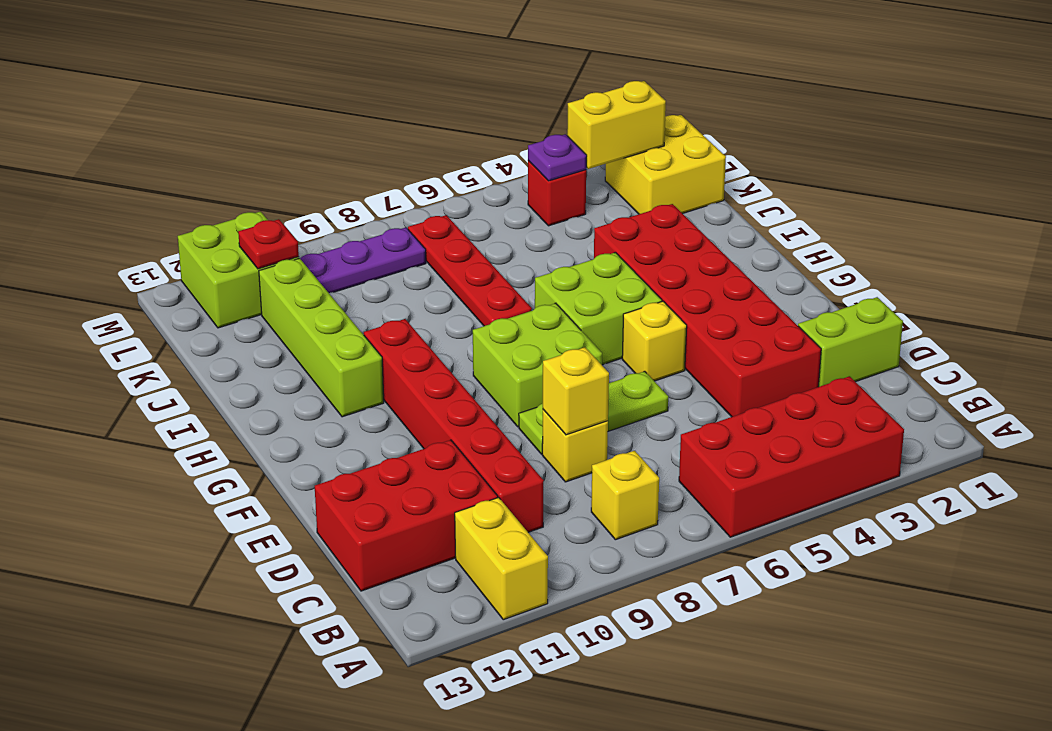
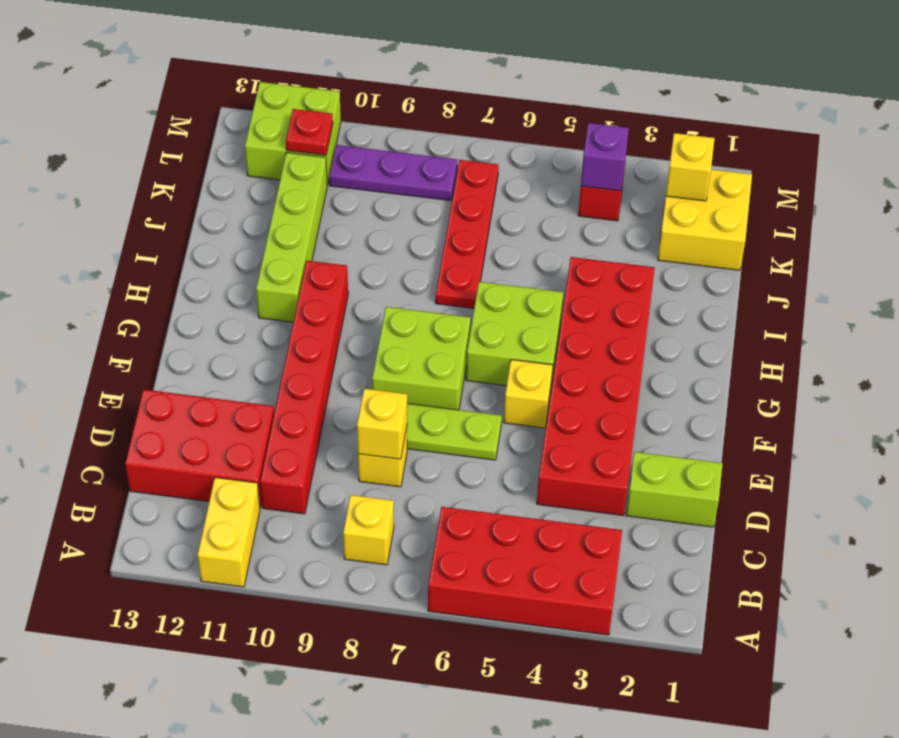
yellow 1x2 brick [567,81,666,169] -> yellow 1x1 brick [666,133,715,201]
purple 1x1 plate [528,134,587,181] -> purple 1x1 brick [581,123,629,191]

